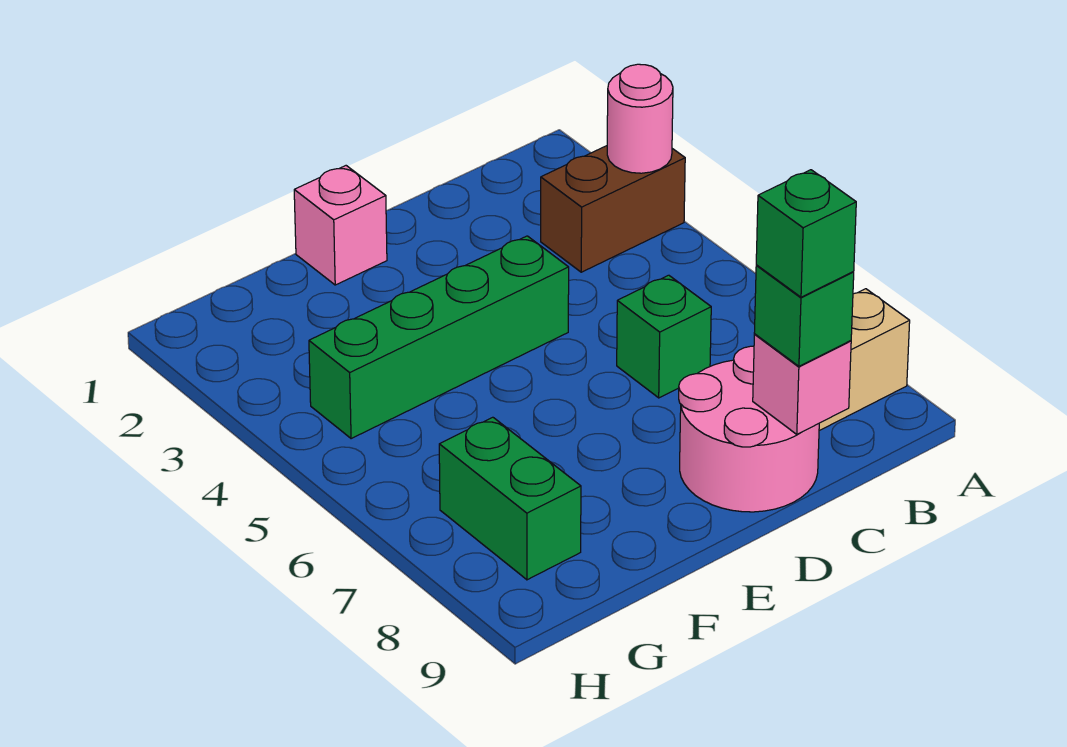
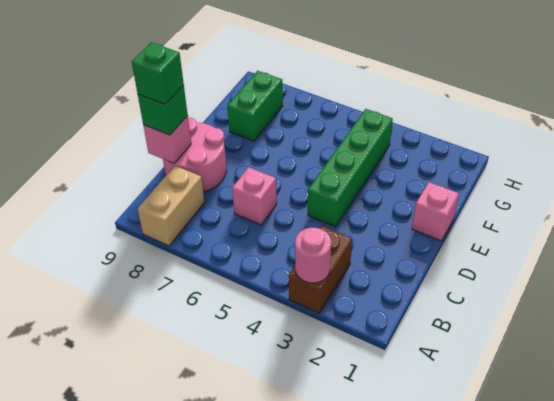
green 1x1 brick [617,275,711,398] -> pink 1x1 brick [232,167,277,225]
green 1x2 brick [439,417,581,580] -> green 1x2 brick turned to [227,71,283,141]

